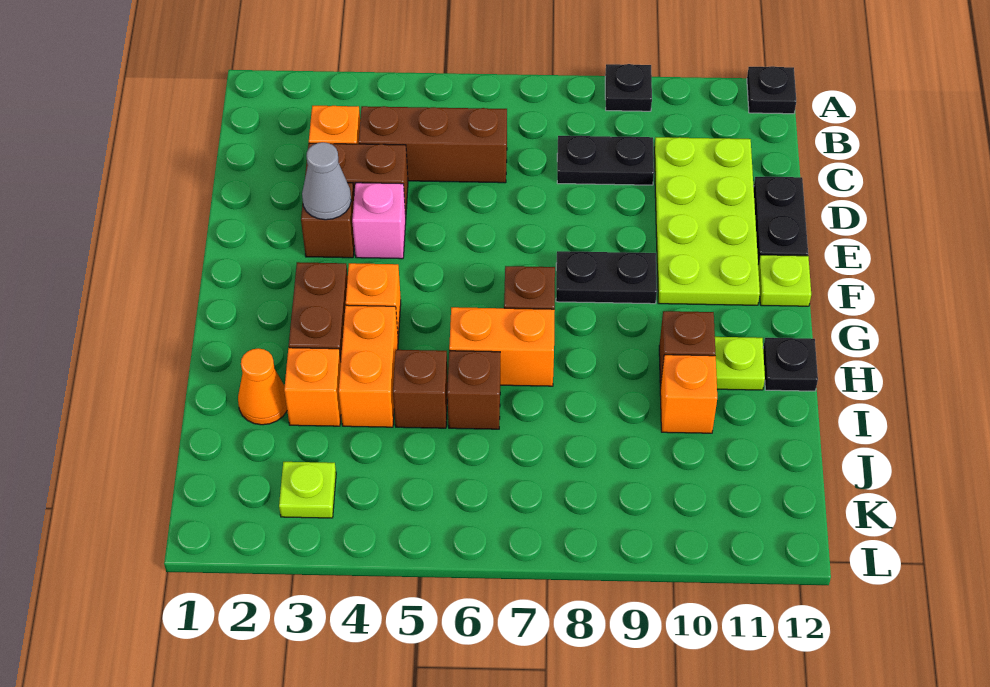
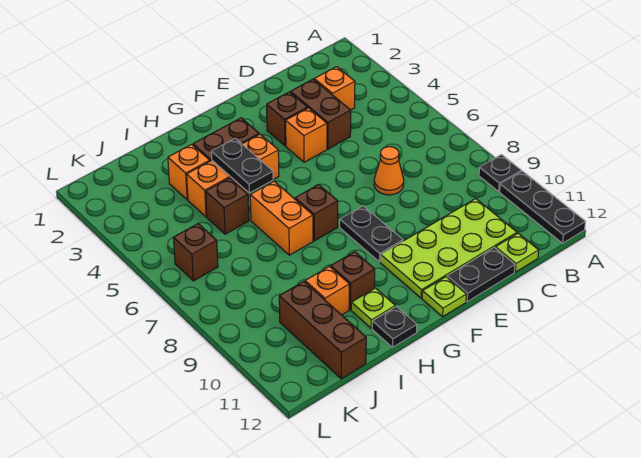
black 1x1 plate [747,66,796,114] -> black 1x3 plate [500,171,585,243]
brown 1x3 brick [359,106,507,183] -> brown 1x3 brick moved to [279,282,366,379]
black 1x2 plate [557,136,654,185] -> black 1x2 plate moved to [211,139,273,193]
grey 1x1 cone [302,142,351,220] -> none
pink 1x1 brick [352,183,406,259] -> orange 1x1 brick [286,108,327,162]
orange 1x1 cone [238,348,287,425] -> orange 1x1 cone moved to [374,147,404,195]
brown 1x1 brick [447,351,500,429] -> brown 1x1 brick moved to [174,224,218,281]
lime 1x1 plate [279,462,336,518] -> lime 1x1 plate moved to [495,233,539,272]

